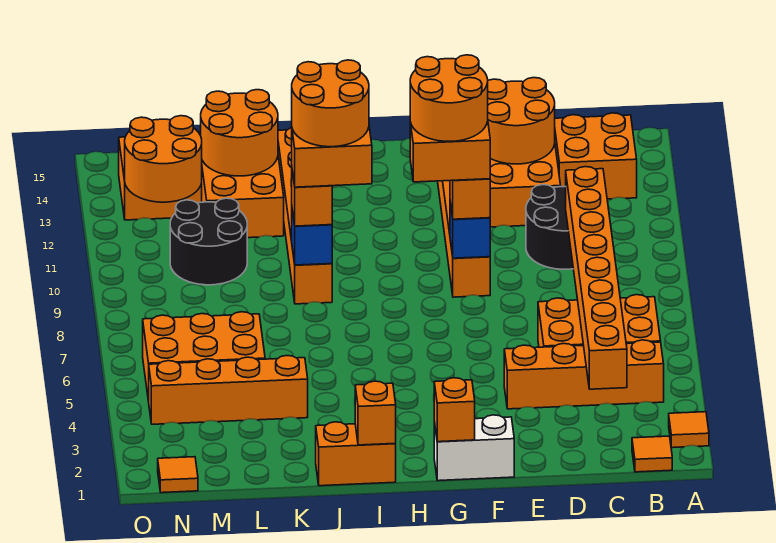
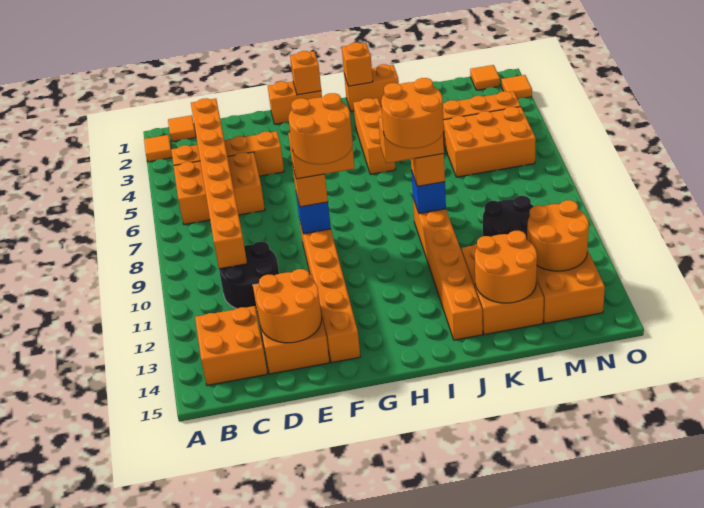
white 1x2 brick [434,415,514,481] -> orange 1x2 brick [268,81,322,124]
none -> orange 1x3 brick [353,98,396,174]
none -> orange 1x1 tile [501,75,532,99]

